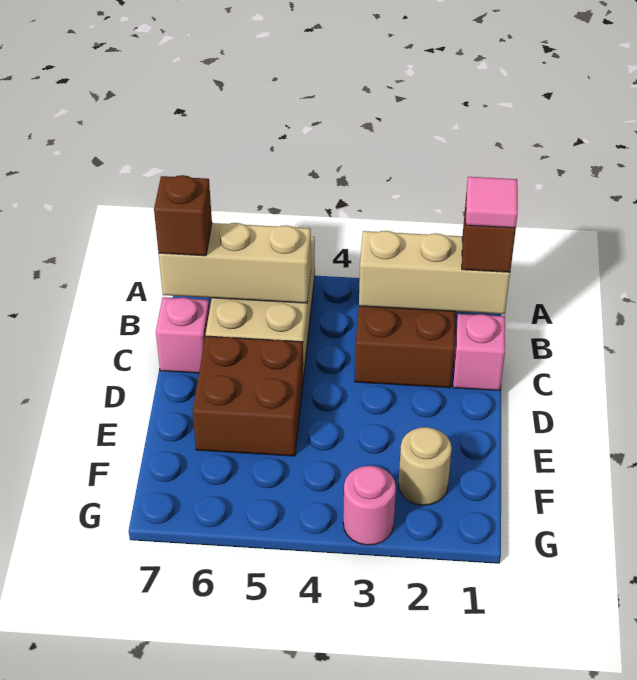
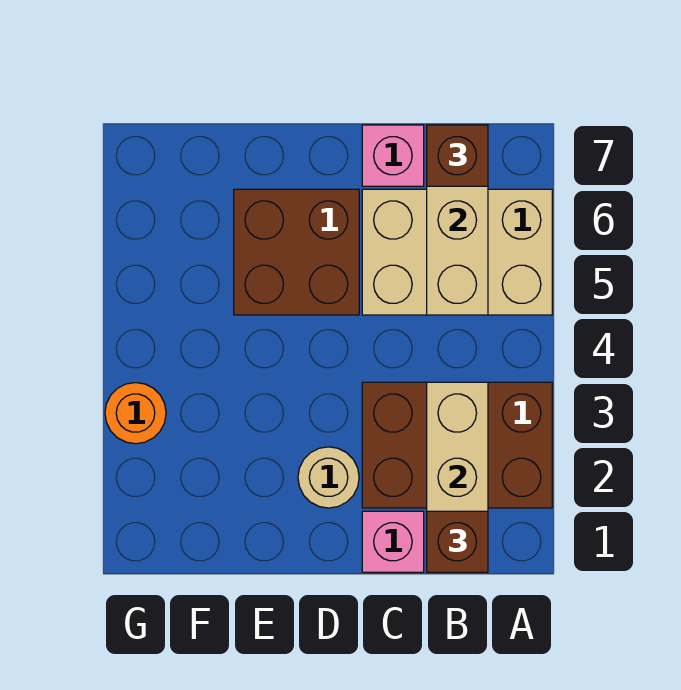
pink 1x1 tile [466,177,518,228] -> none
tan 1x1 round brick [399,427,452,505] -> tan 1x1 round brick moved to [298,447,359,508]
pink 1x1 round brick [343,466,396,545] -> orange 1x1 round brick [105,383,166,444]

